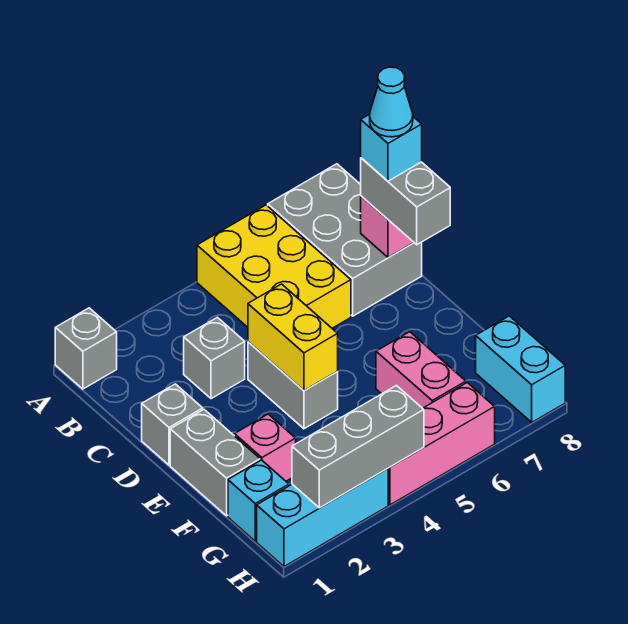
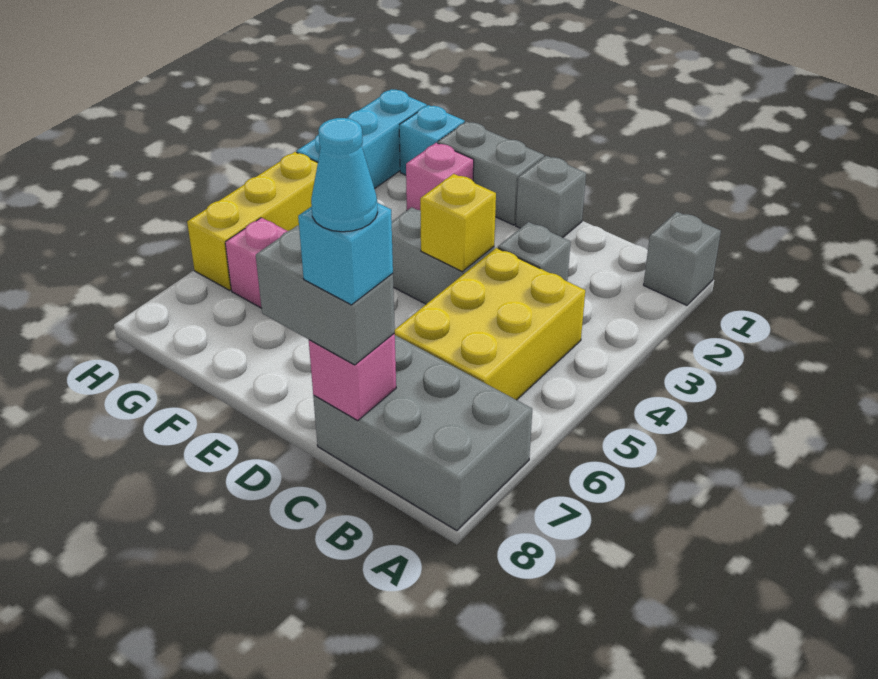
yellow 2x3 brick [197,205,351,328] -> yellow 2x3 brick turned to [394,248,585,400]
yellow 1x2 brick [248,284,338,390] -> yellow 1x1 brick [420,174,496,271]
cyan 1x2 brick [476,316,565,422] -> none
grey 1x3 brick [292,386,424,508] -> none
pink 1x3 brick [388,383,495,505] -> yellow 1x3 brick [187,152,318,290]

